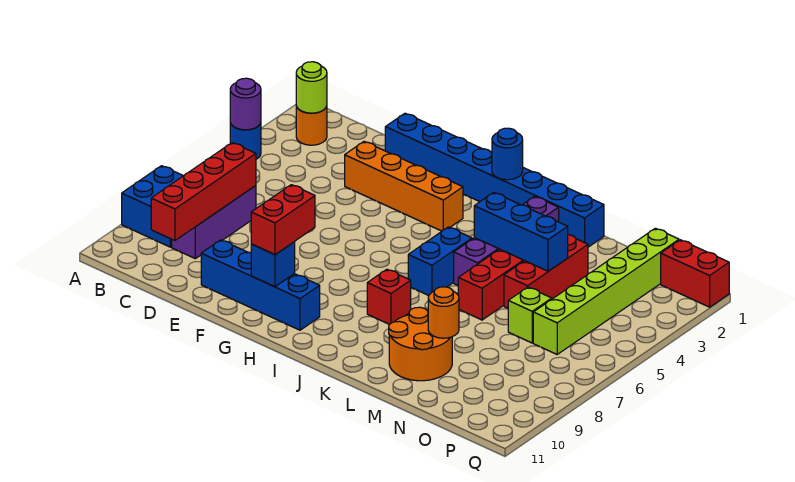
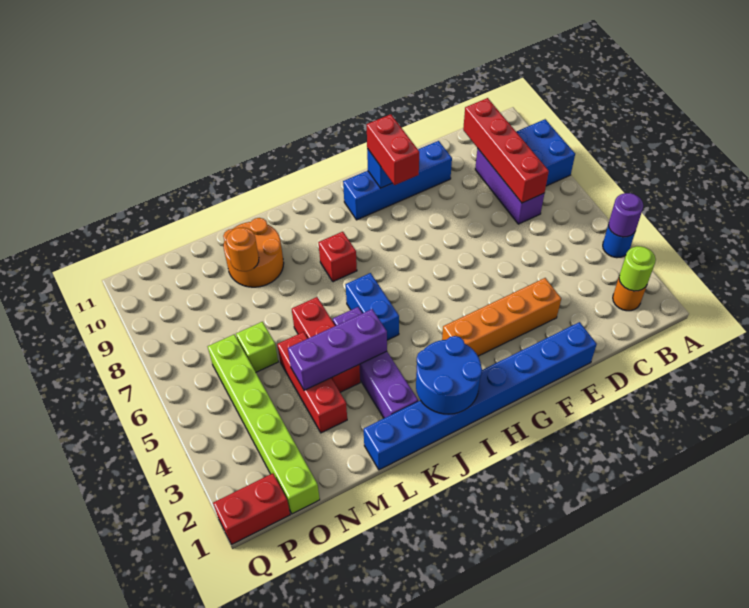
blue 1x1 round brick [492,128,523,180] -> blue 2x2 round brick [416,336,482,414]
blue 1x3 brick [474,192,568,271] -> purple 1x3 brick [288,309,387,390]

